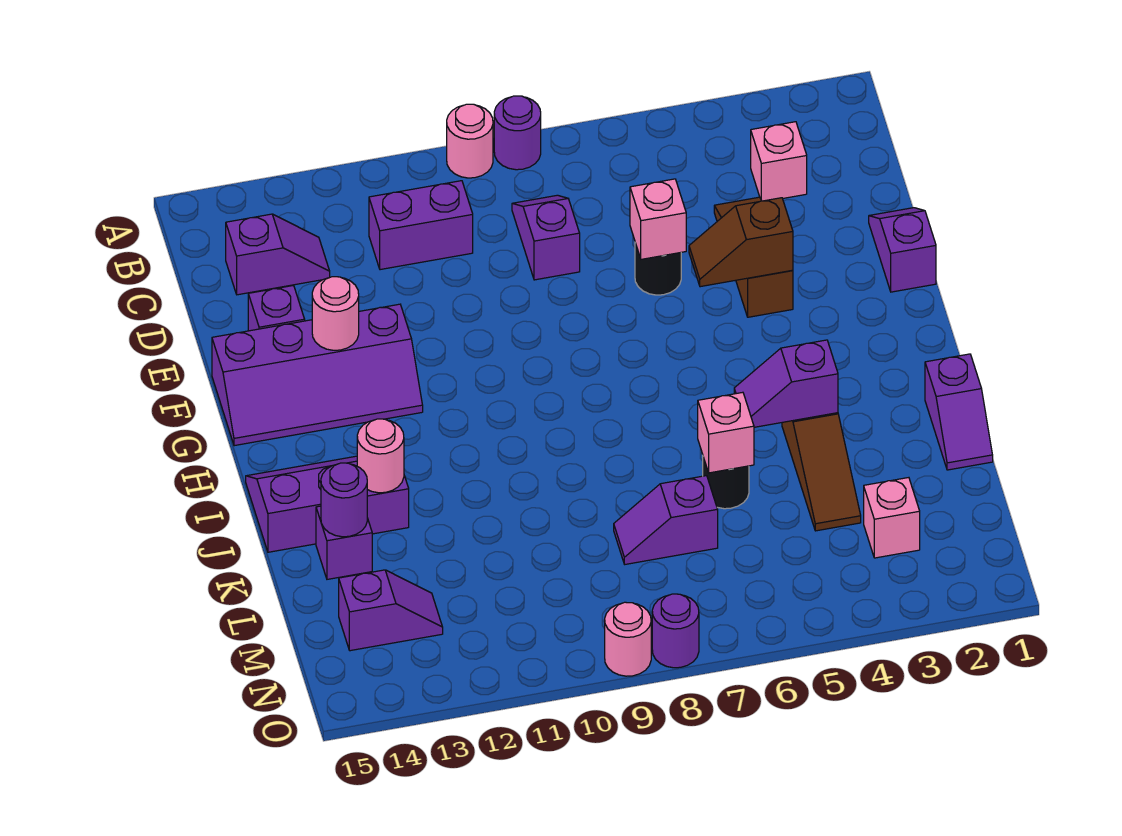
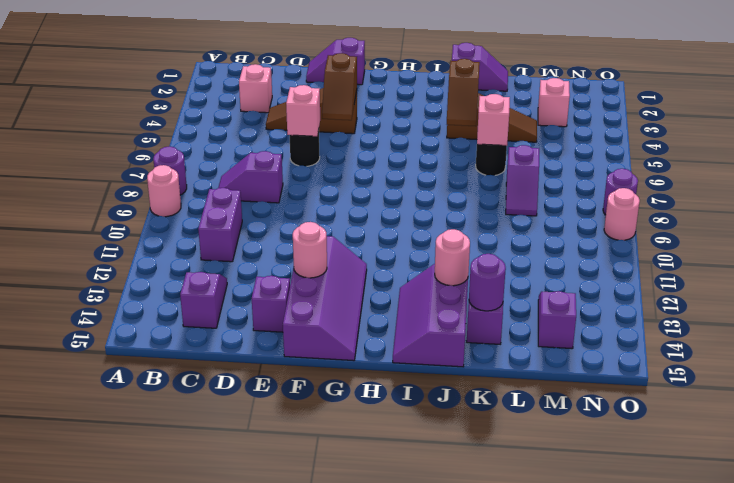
purple 1x2 slope [734,340,838,427] -> brown 1x2 slope [447,59,480,126]

